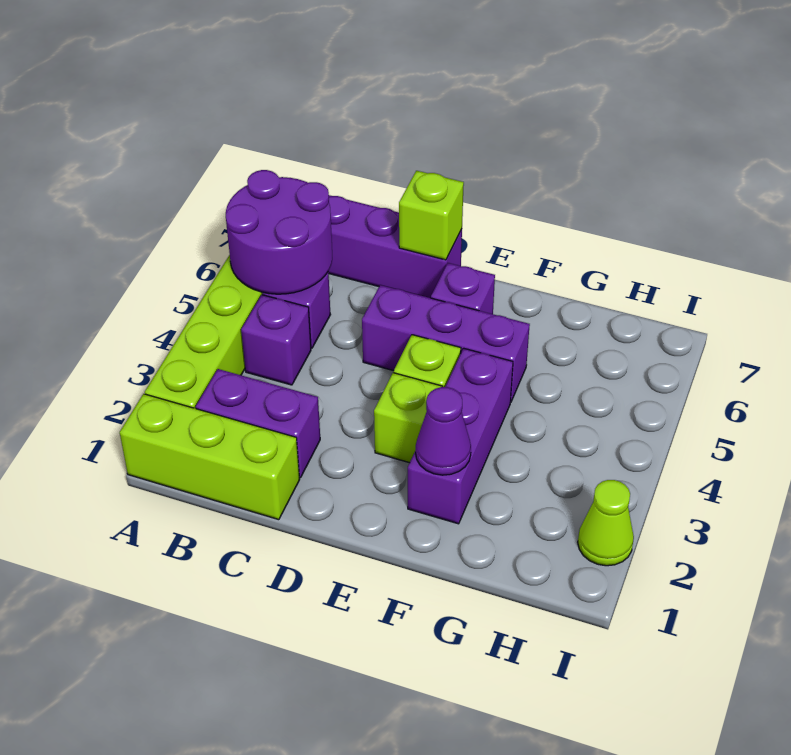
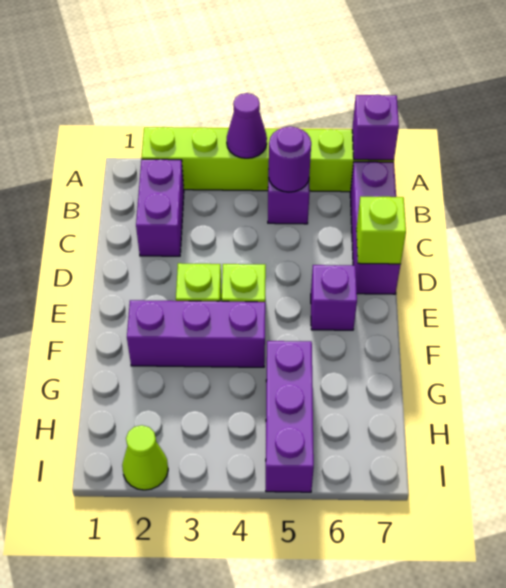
lime 1x3 brick [120,394,300,520] -> none
purple 2x2 round brick [226,170,332,294] -> purple 1x1 round brick [269,126,311,192]
purple 1x1 brick [241,295,311,385] -> purple 1x1 brick moved to [352,94,399,160]
purple 1x3 brick [362,285,530,402] -> purple 1x3 brick moved to [266,341,314,492]
purple 1x1 cone [416,387,471,475] -> purple 1x1 cone moved to [227,93,267,158]

